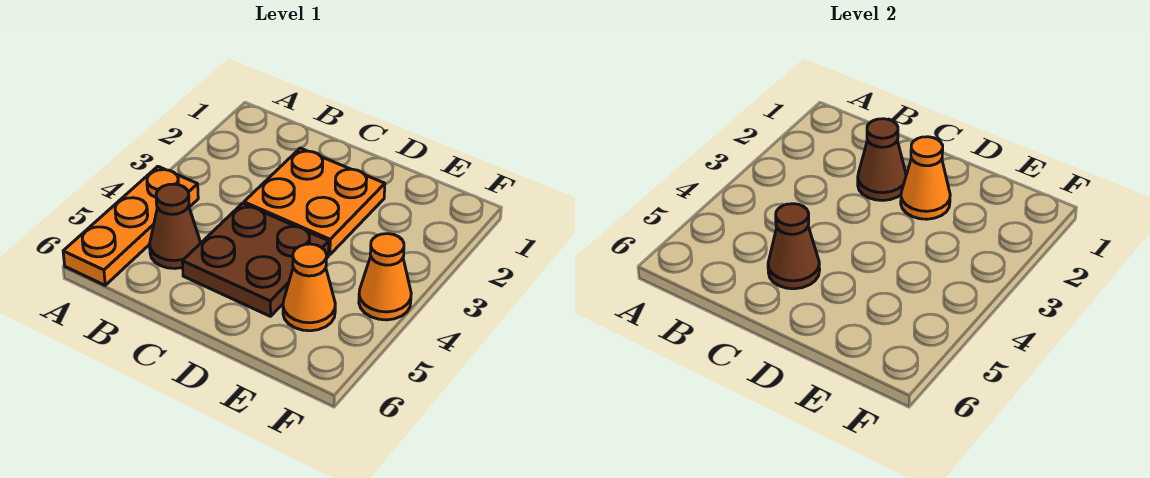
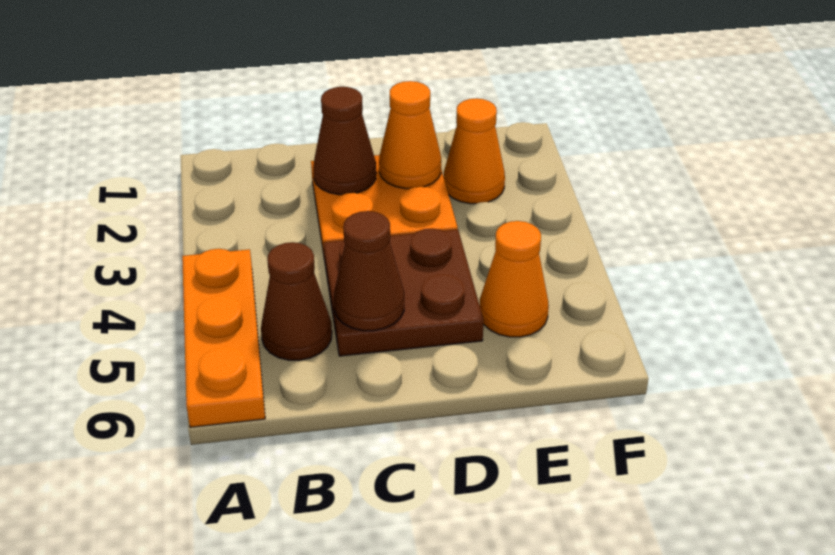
orange 1x1 cone [359,234,411,320] -> orange 1x1 cone moved to [444,98,505,204]

